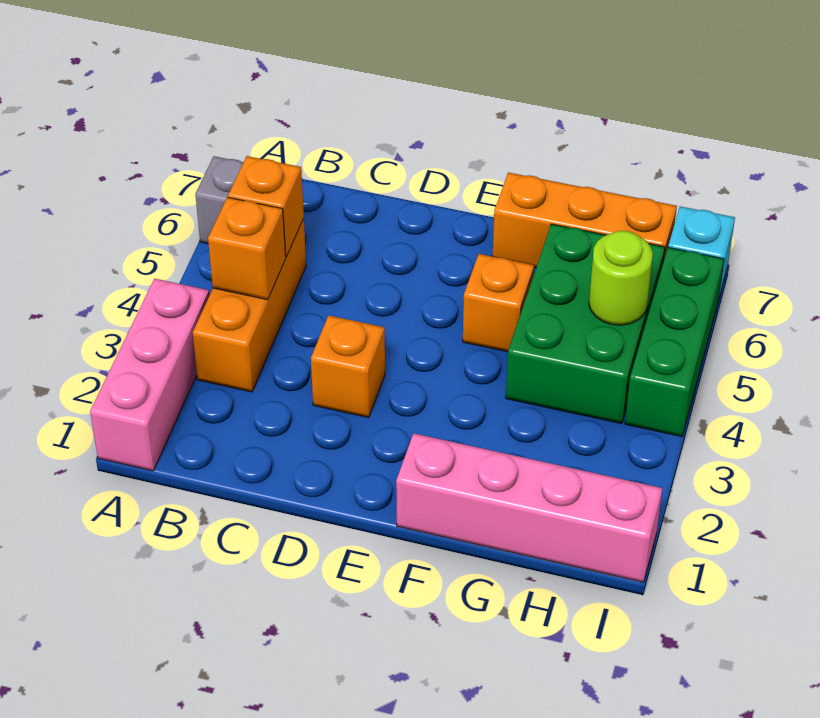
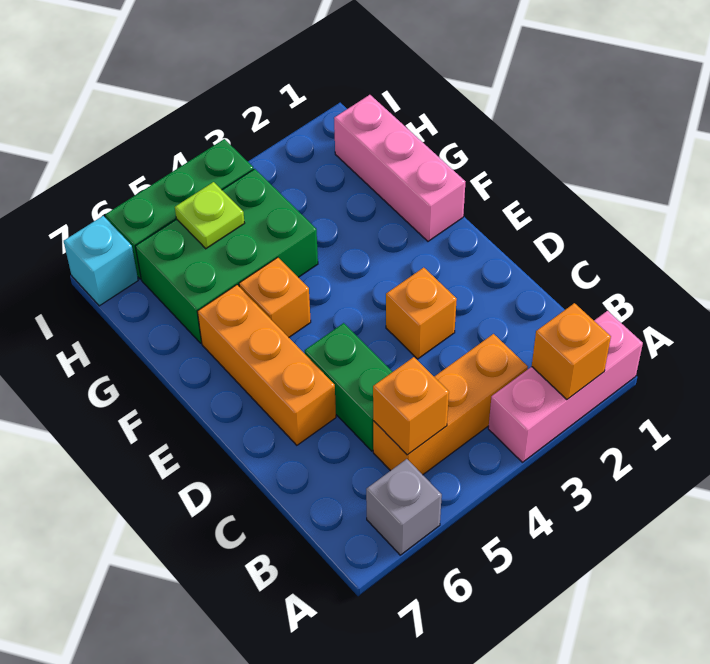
orange 1x1 brick [208,197,286,300] -> orange 1x1 brick moved to [532,303,611,400]
none -> green 1x2 brick [305,323,392,451]
pink 1x4 brick [396,433,663,582] -> pink 1x3 brick [334,95,465,241]
orange 1x3 brick [493,172,677,268] -> orange 1x3 brick moved to [197,285,336,445]
lime 1x1 round brick [589,231,653,325] -> lime 1x1 plate [175,182,244,249]

